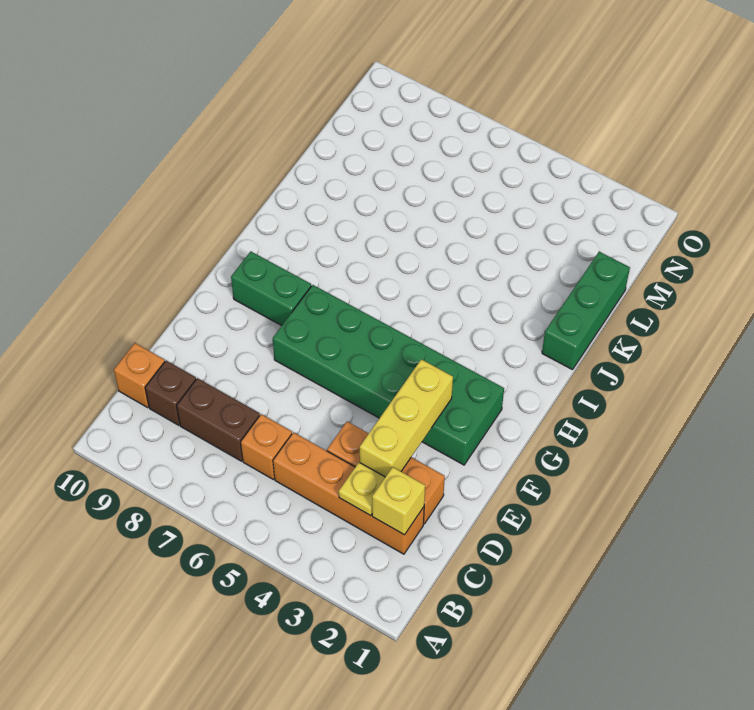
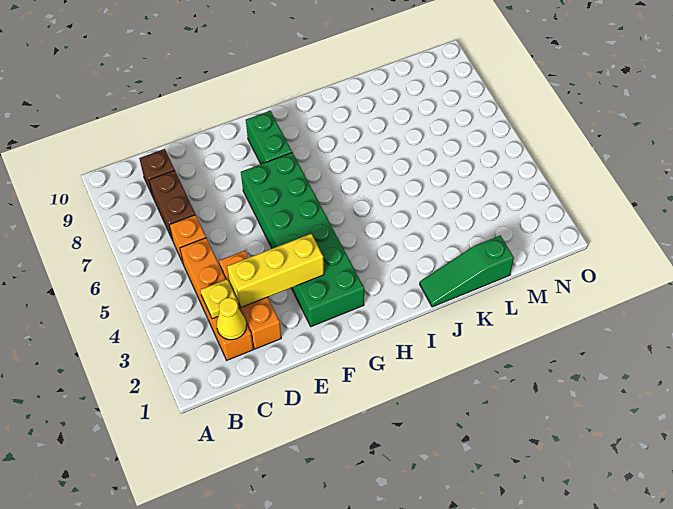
yellow 1x1 brick [372,467,425,535] -> yellow 1x1 cone [217,298,247,340]
orange 1x1 brick [114,343,165,407] -> none
green 1x3 brick [542,252,630,370] -> green 1x3 slope [420,236,514,307]

